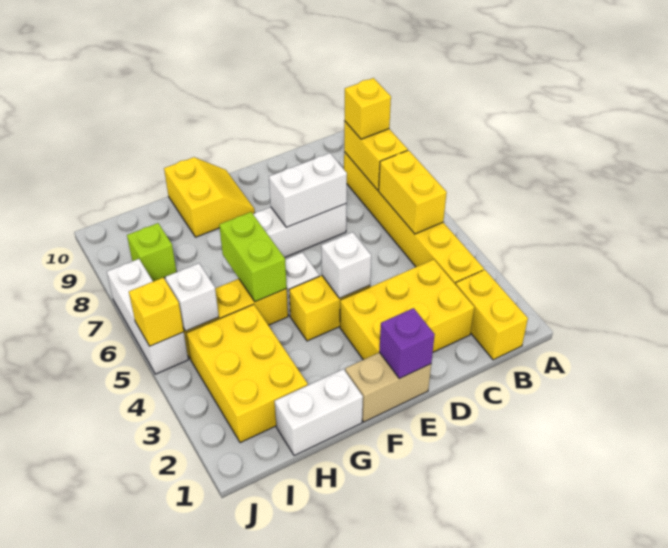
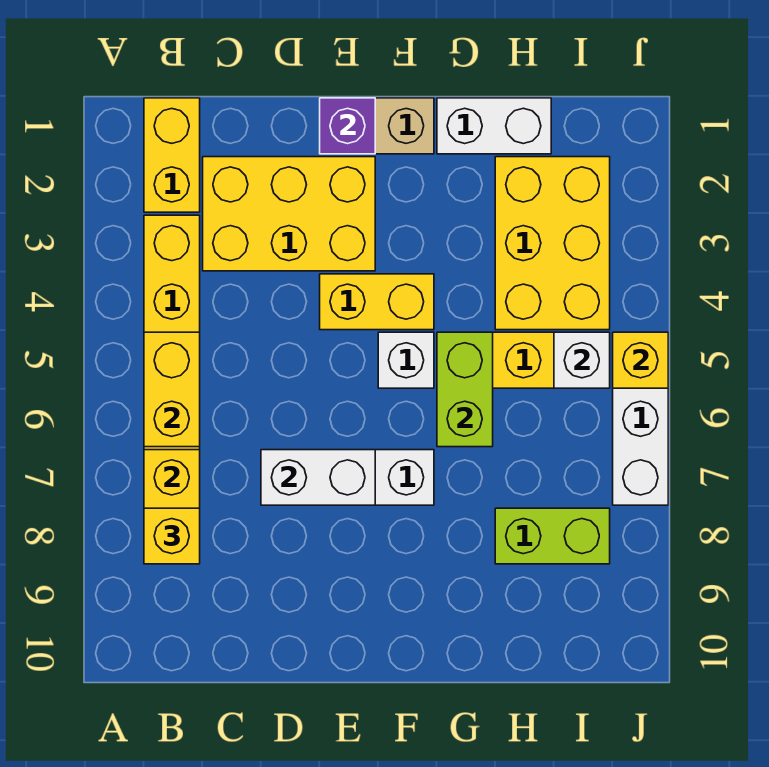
white 1x1 brick [321,232,371,298] -> none
yellow 2x2 slope [164,157,255,237] -> none
lime 1x1 brick [127,223,177,281] -> lime 1x2 brick [495,508,610,564]

